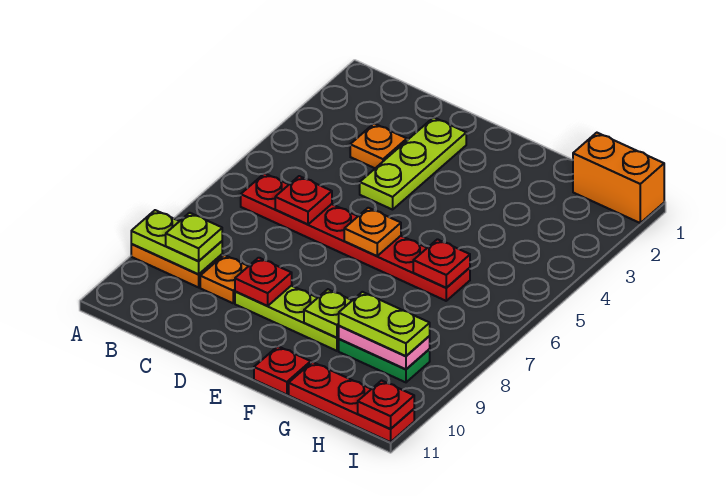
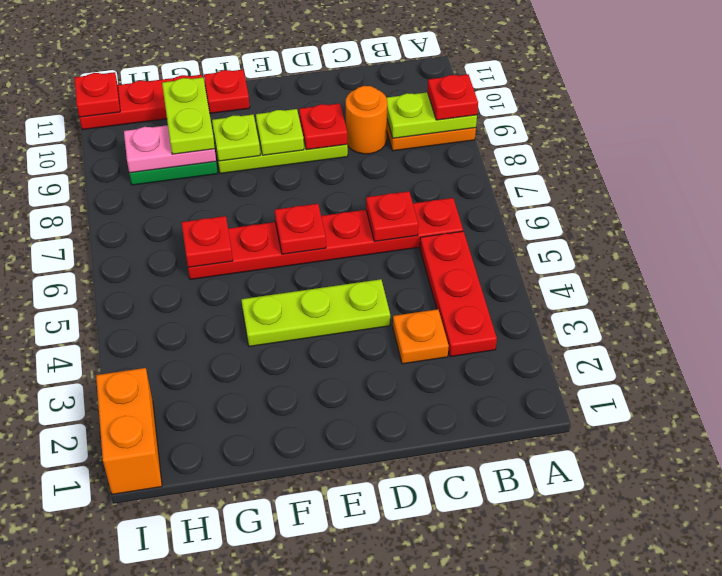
none -> red 1x1 plate [427,74,478,120]
none -> red 1x3 plate [420,231,497,357]
lime 1x1 plate [166,213,222,261] -> lime 1x1 plate moved to [256,109,304,155]
orange 1x1 plate [200,255,248,303] -> orange 1x1 round brick [346,86,387,154]
lime 1x3 plate [360,117,466,210] -> lime 1x3 plate turned to [241,279,390,346]
orange 1x1 plate [344,208,401,256] -> red 1x1 plate [275,204,326,254]
lime 1x2 plate [339,292,430,356] -> lime 1x2 plate turned to [162,77,215,154]
orange 1x2 brick [573,133,664,223] -> orange 1x2 brick turned to [96,368,162,494]

